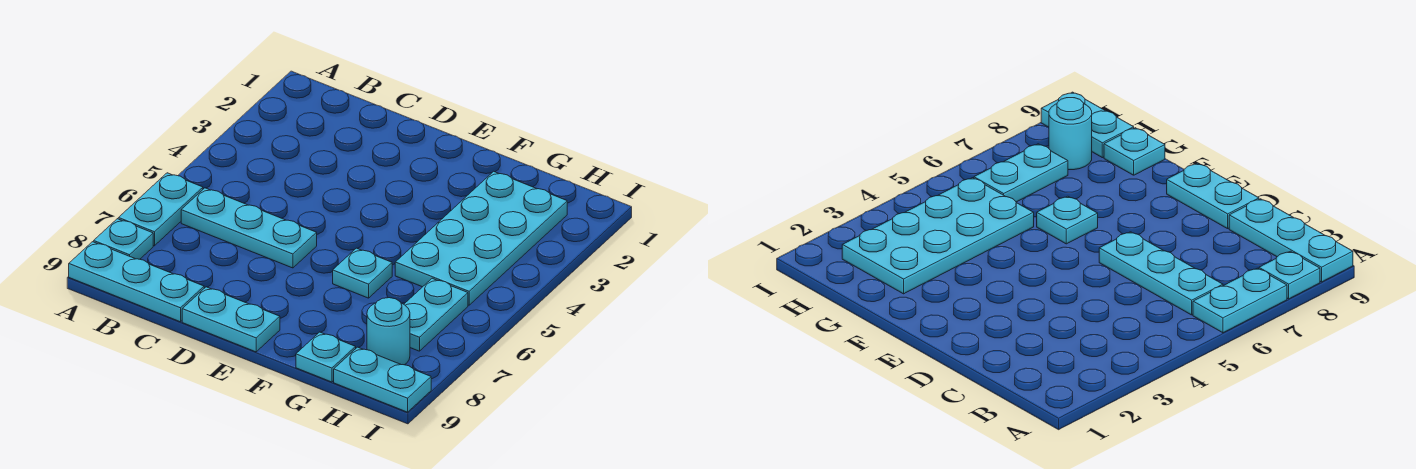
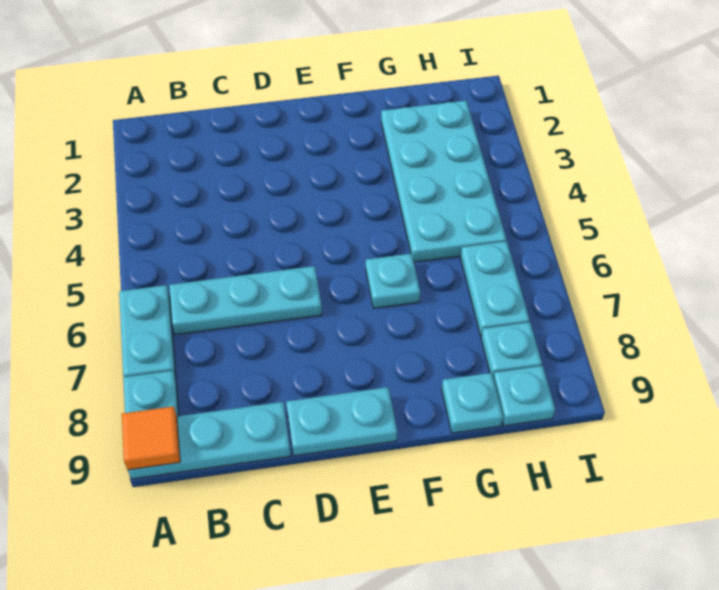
none -> orange 1x1 tile [122,406,180,470]
cyan 1x1 round brick [367,298,410,365] -> cyan 1x1 plate [481,322,542,376]
cyan 1x2 plate [334,347,431,412] -> cyan 1x1 plate [493,366,555,426]

